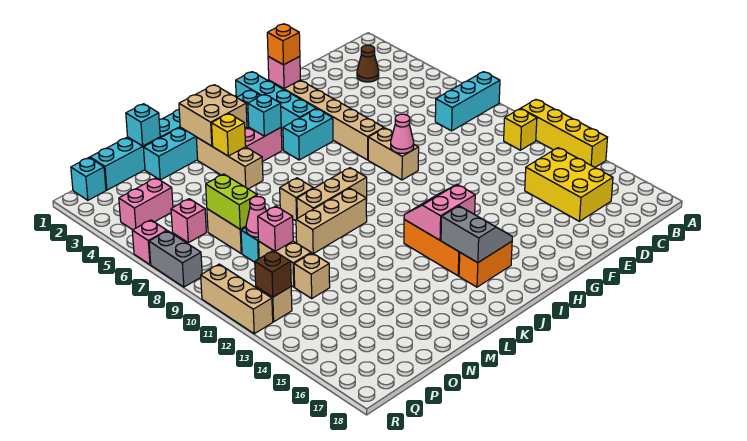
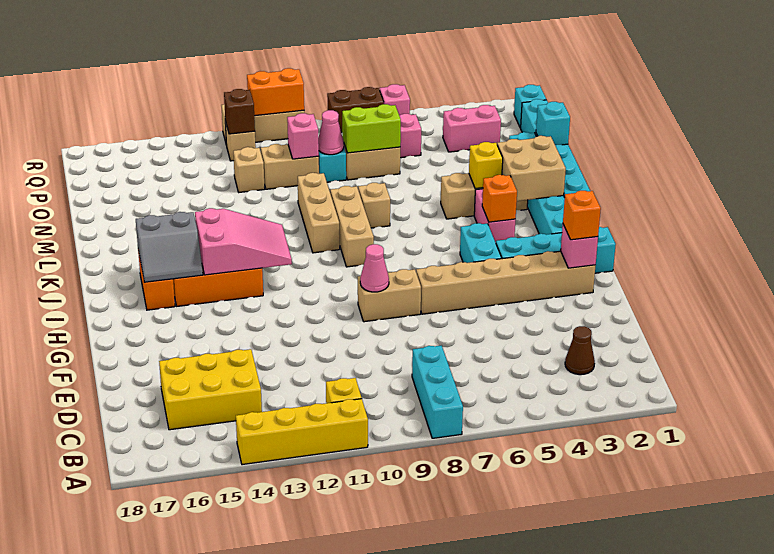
pink 2x2 slope [404,184,475,240] -> pink 2x3 slope [195,208,292,275]
cyan 1x1 brick [248,94,281,136] -> orange 1x1 brick [482,175,517,222]
pink 1x2 brick [119,178,173,230] -> pink 1x2 brick turned to [443,105,501,152]
grey 1x2 brick [149,231,202,287] -> brown 1x2 brick [327,87,384,133]
none -> orange 1x2 brick [247,68,304,116]

